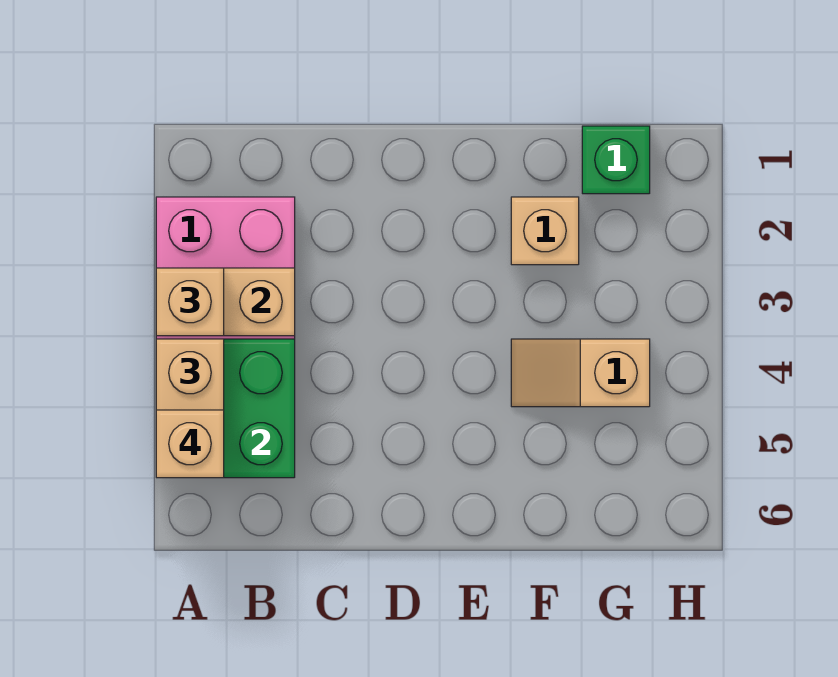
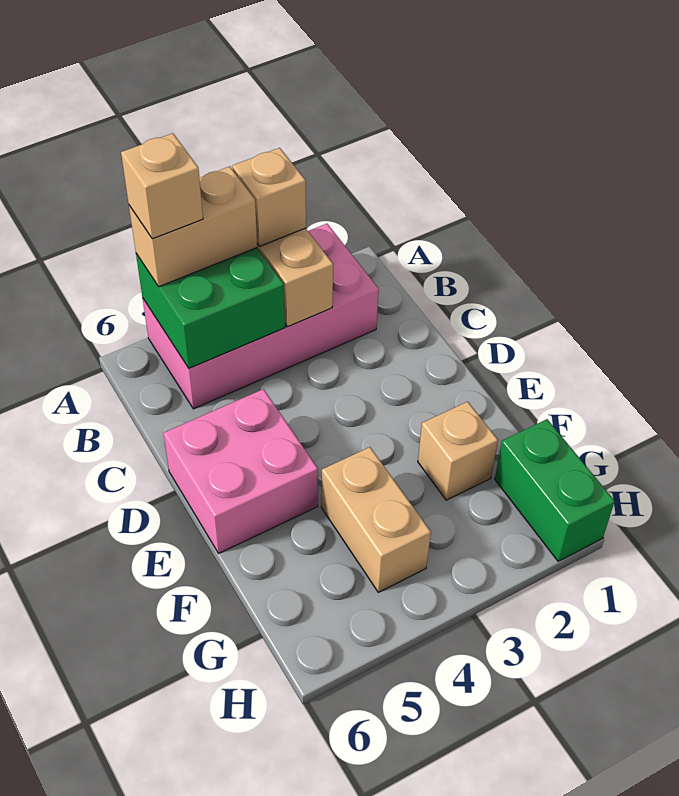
none -> pink 2x2 brick [163,389,318,553]
tan 1x2 slope [511,339,650,407] -> tan 1x2 brick [321,447,431,592]
green 1x1 brick [582,126,650,194] -> green 1x2 brick [495,419,615,561]

